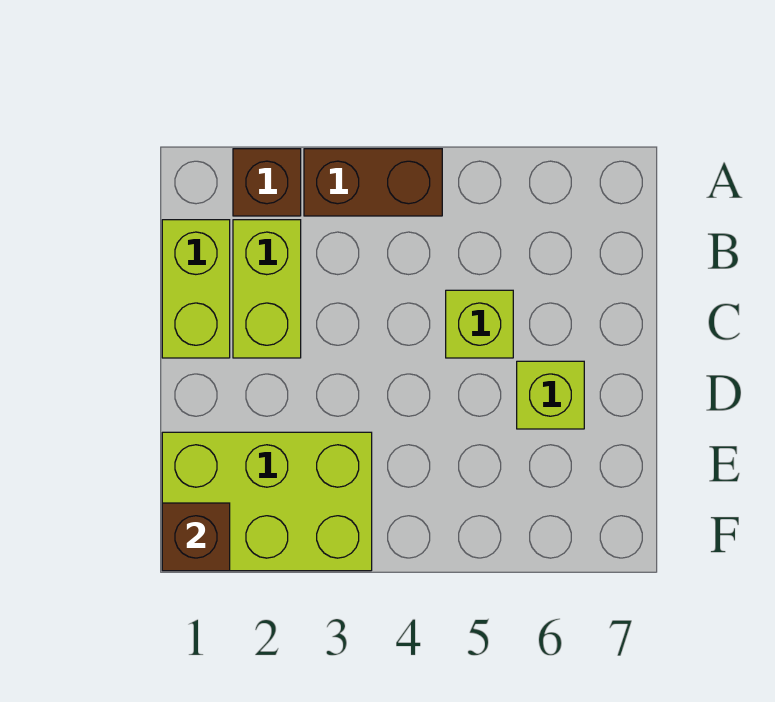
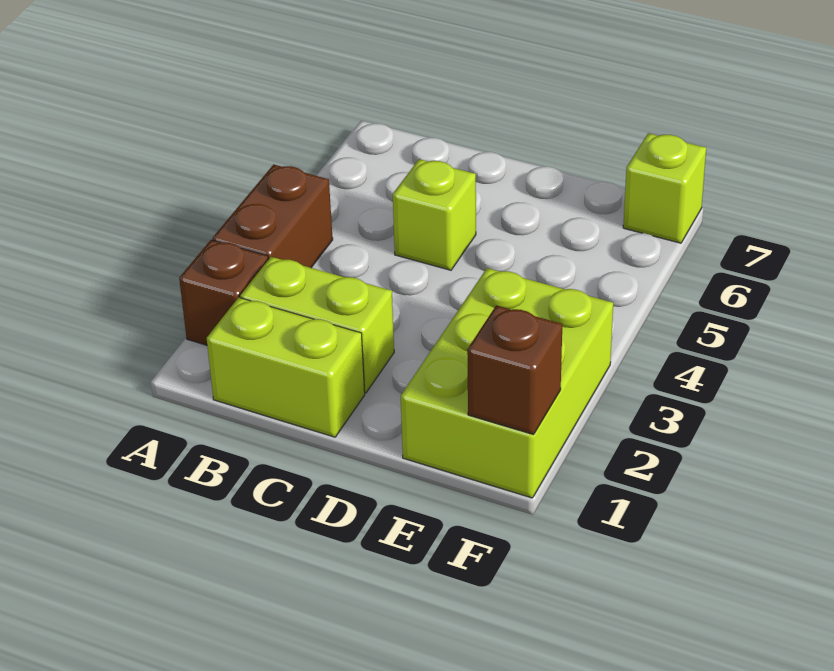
lime 1x1 brick [517,361,584,429] -> lime 1x1 brick moved to [623,133,706,243]

